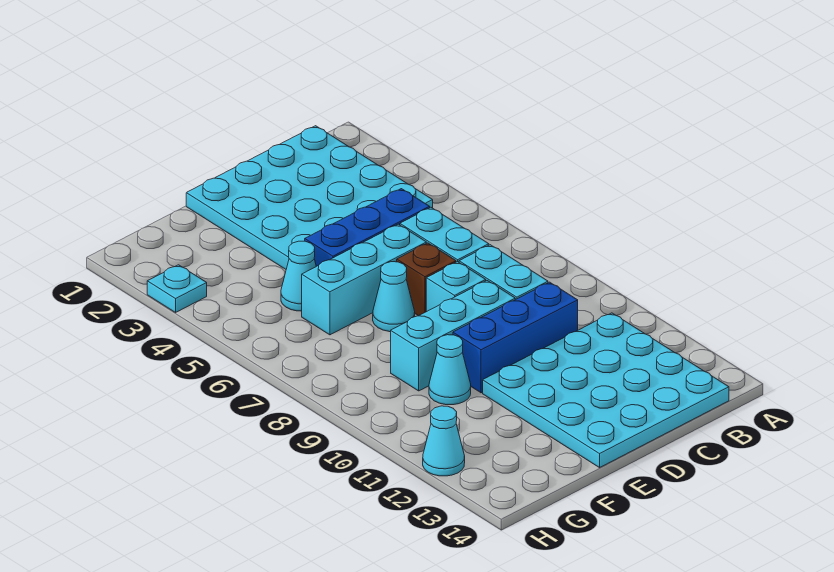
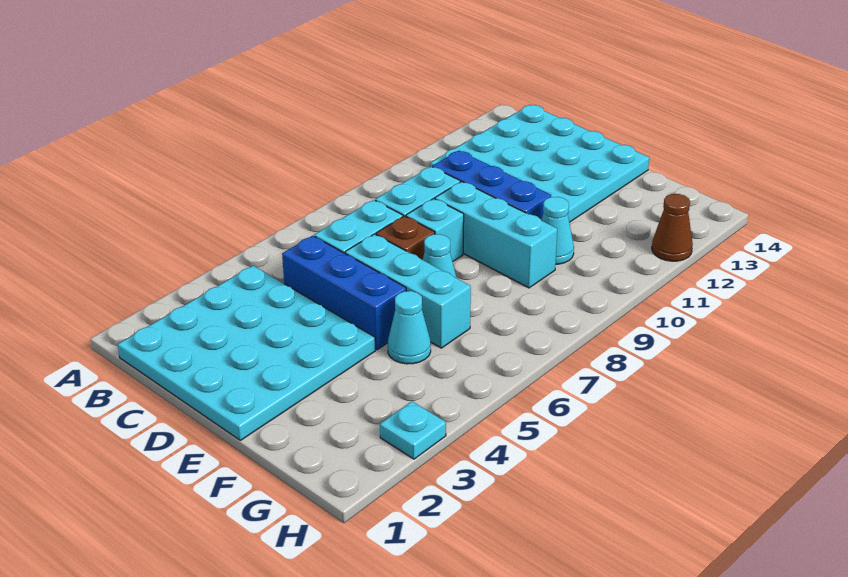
cyan 1x1 cone [423,406,465,476] -> brown 1x1 cone [652,194,693,261]

